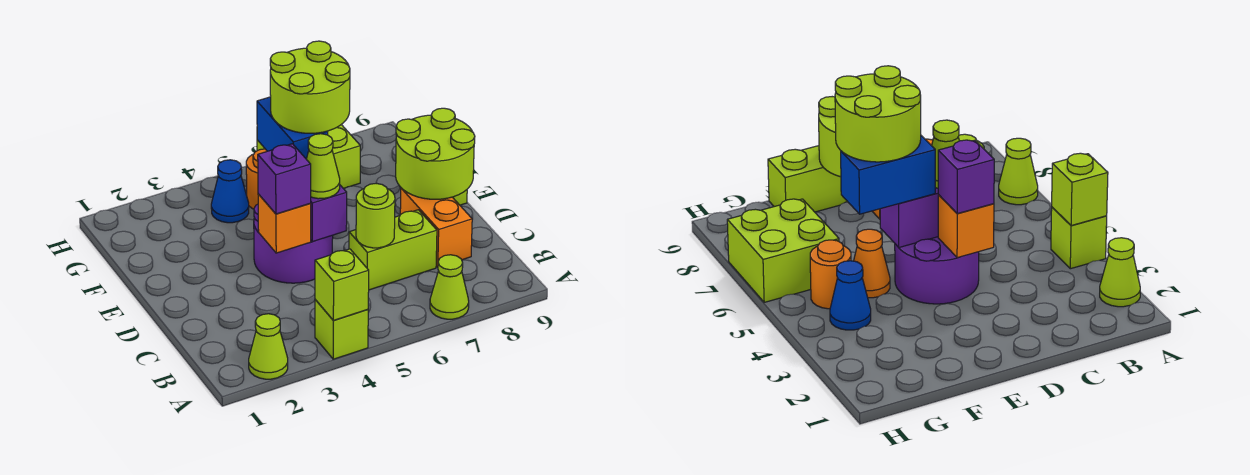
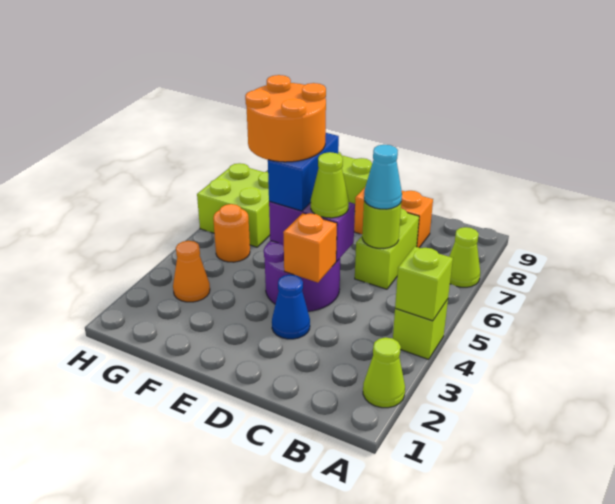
none -> cyan 1x1 cone [364,145,402,209]
purple 1x1 brick [258,144,311,214] -> none
lime 2x2 round brick [396,108,475,199] -> none
blue 1x2 brick [257,97,328,159] -> blue 1x2 brick turned to [268,133,339,211]
lime 2x2 round brick [270,41,350,133] -> orange 2x2 round brick [245,75,326,162]
orange 1x1 cone [854,229,890,298] -> orange 1x1 cone moved to [173,241,210,302]
blue 1x1 cone [211,160,249,223] -> blue 1x1 cone moved to [272,274,310,339]

